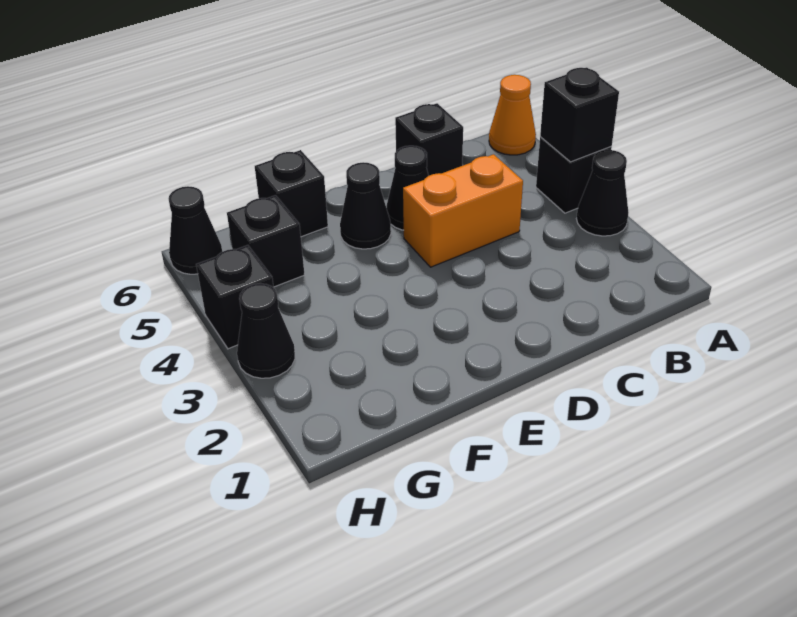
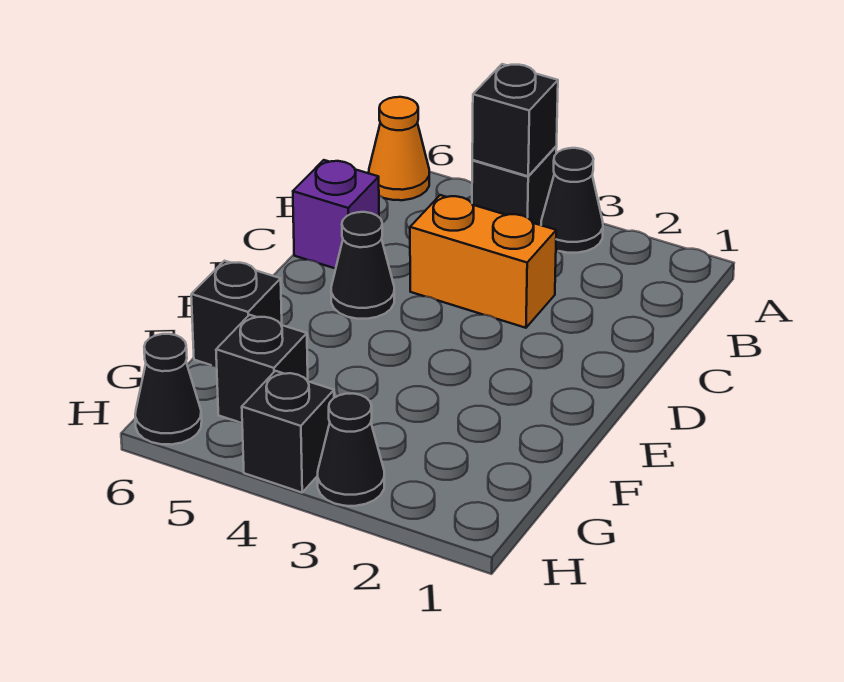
orange 1x2 brick [403,154,523,267] -> orange 1x2 brick turned to [410,195,556,328]
black 1x1 brick [395,103,463,176] -> purple 1x1 brick [293,160,379,269]
black 1x1 cone [340,162,391,249] -> none

